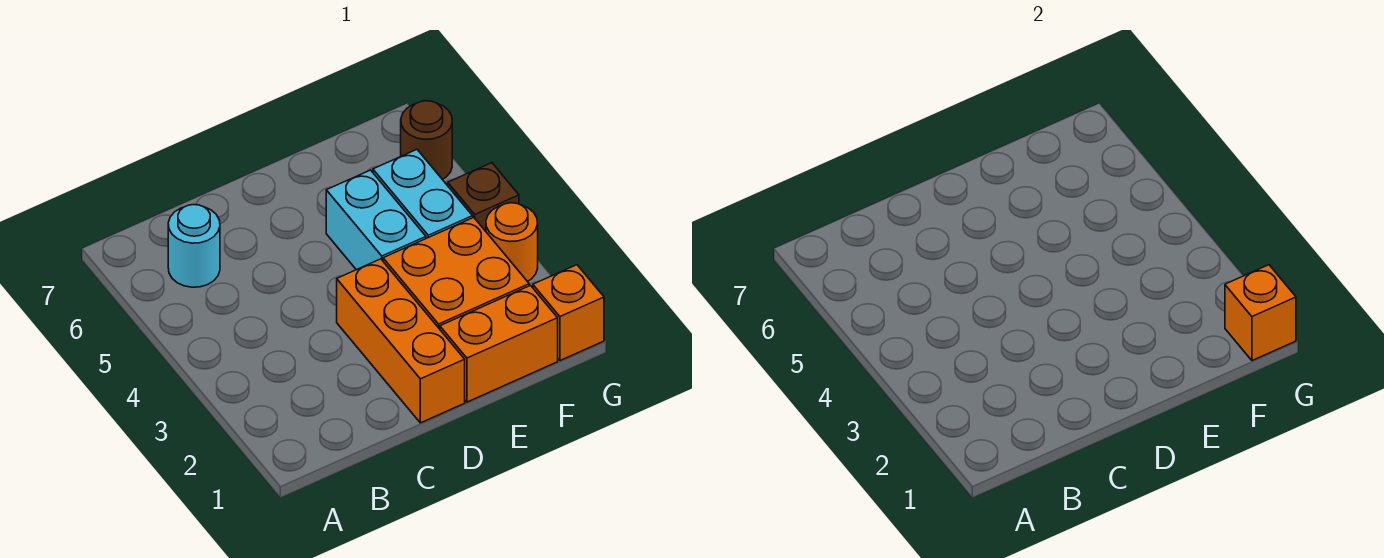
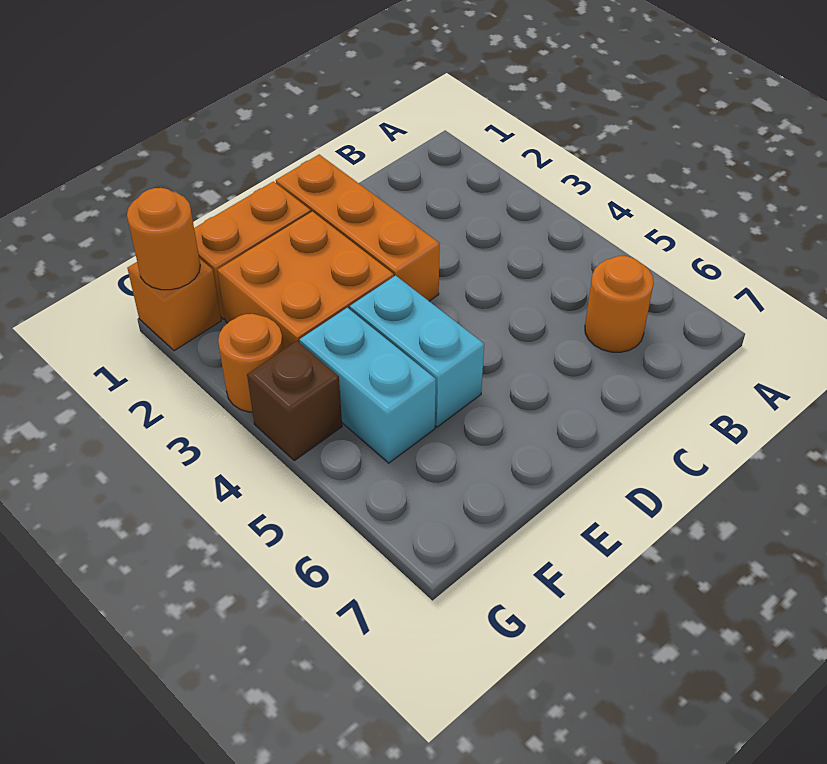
cyan 1x1 round brick [168,205,220,287] -> orange 1x1 round brick [585,256,654,352]
orange 1x1 brick [1225,265,1296,361] -> orange 1x1 round brick [127,188,200,290]
brown 1x1 round brick [401,101,452,179] -> none

